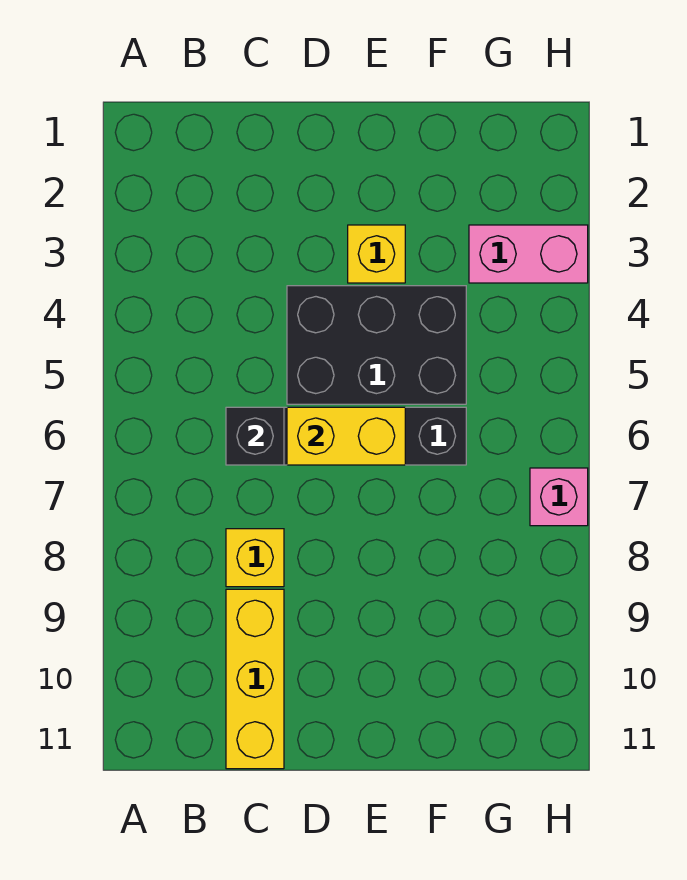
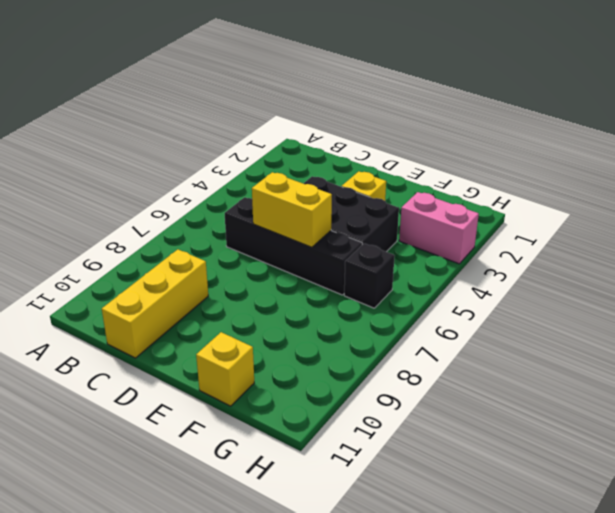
black 1x1 brick [226,407,284,465] -> black 1x1 brick moved to [344,243,395,308]
yellow 1x1 brick [226,529,284,587] -> yellow 1x1 brick moved to [196,332,254,406]
pink 1x1 brick [530,468,588,526] -> none

